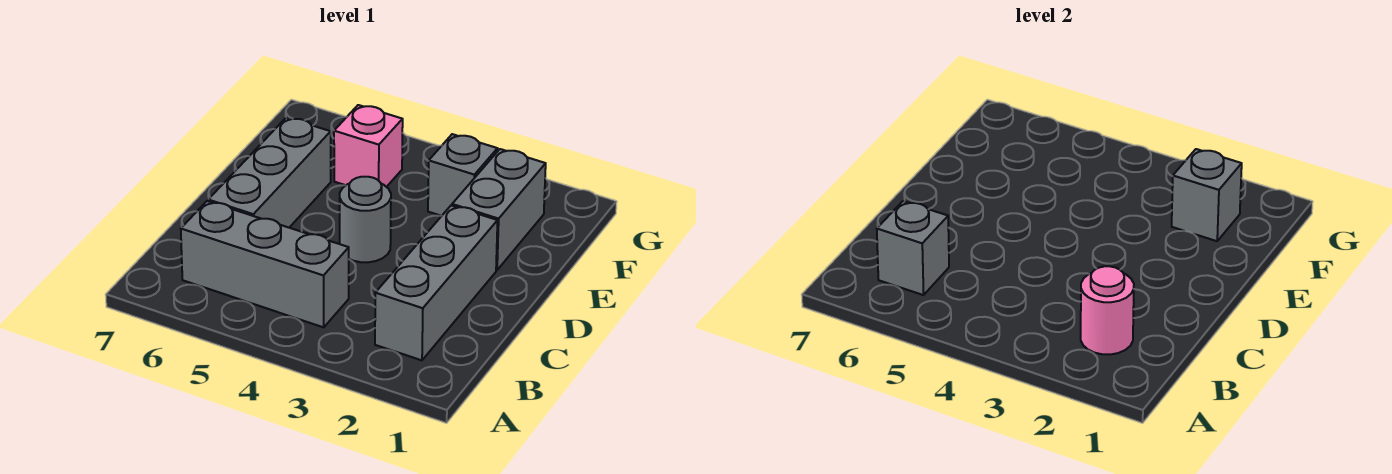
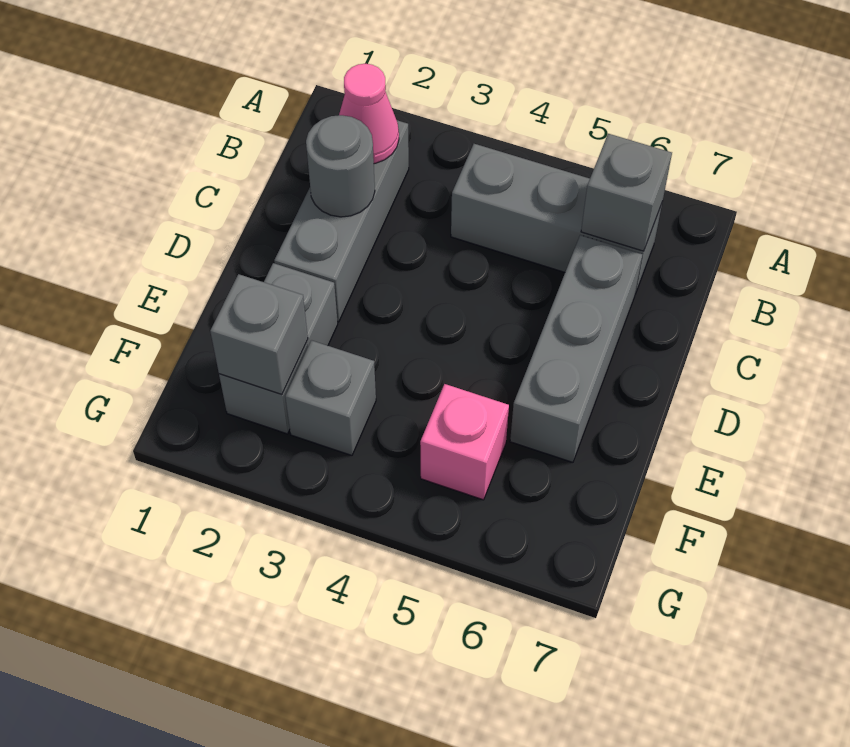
pink 1x1 round brick [1081,266,1134,355] -> pink 1x1 cone [339,64,399,163]
grey 1x1 round brick [340,177,391,262] -> grey 1x1 round brick moved to [306,115,375,217]

